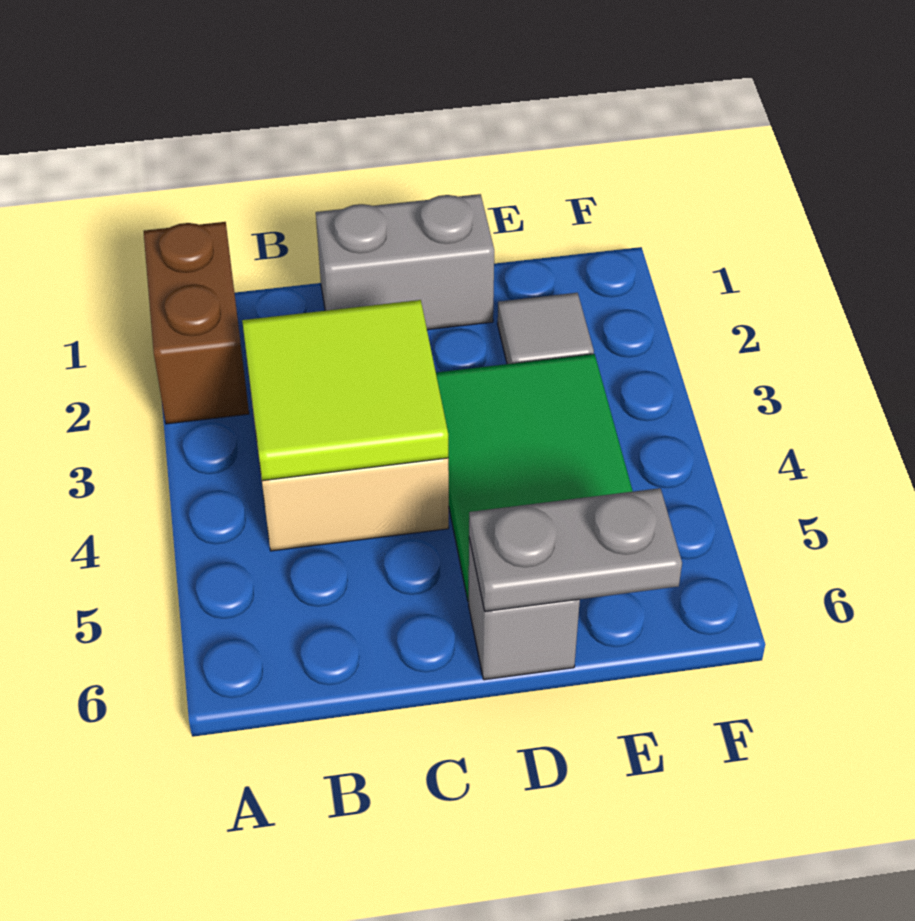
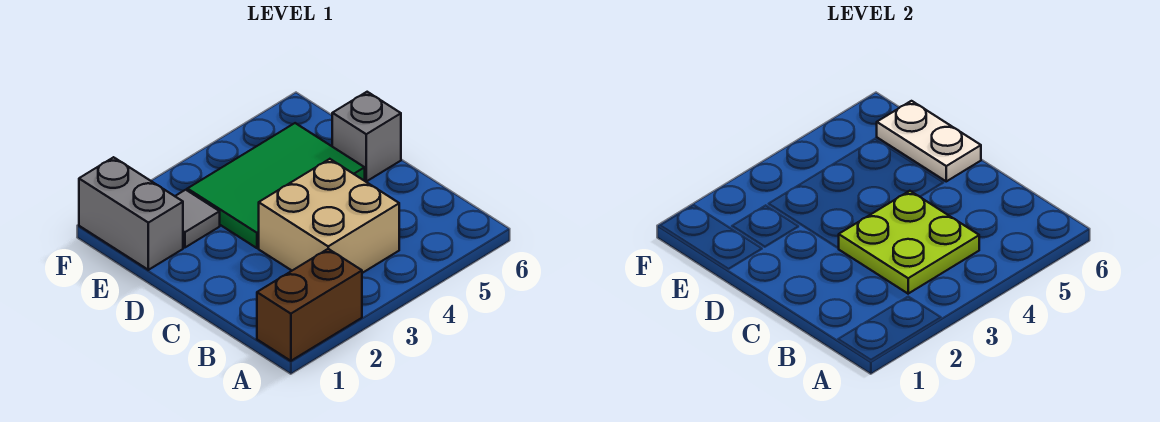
lime 2x2 tile [242,300,448,481] -> lime 2x2 plate [838,191,979,294]
grey 1x2 brick [316,194,494,330] -> grey 1x2 brick moved to [79,157,183,270]
grey 1x2 plate [469,488,682,611] -> white 1x2 plate [877,101,981,181]

